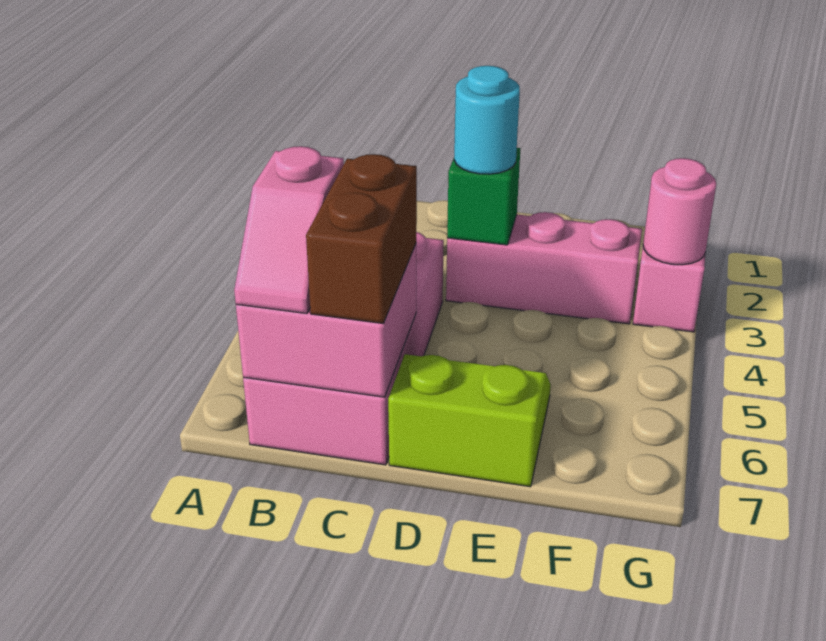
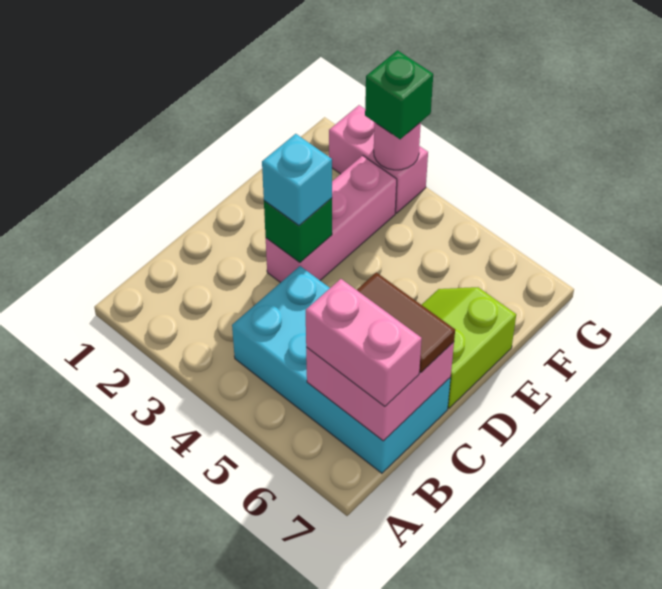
pink 2x4 brick [243,232,444,465] -> cyan 2x4 brick [232,266,451,473]
pink 1x2 slope [234,146,344,314] -> pink 1x2 brick [306,279,422,406]
brown 1x2 brick [306,154,417,323] -> brown 1x2 tile [357,272,455,373]
cyan 1x1 round brick [454,66,520,174] -> cyan 1x1 brick [262,134,332,226]
none -> green 1x1 brick [365,50,433,139]

